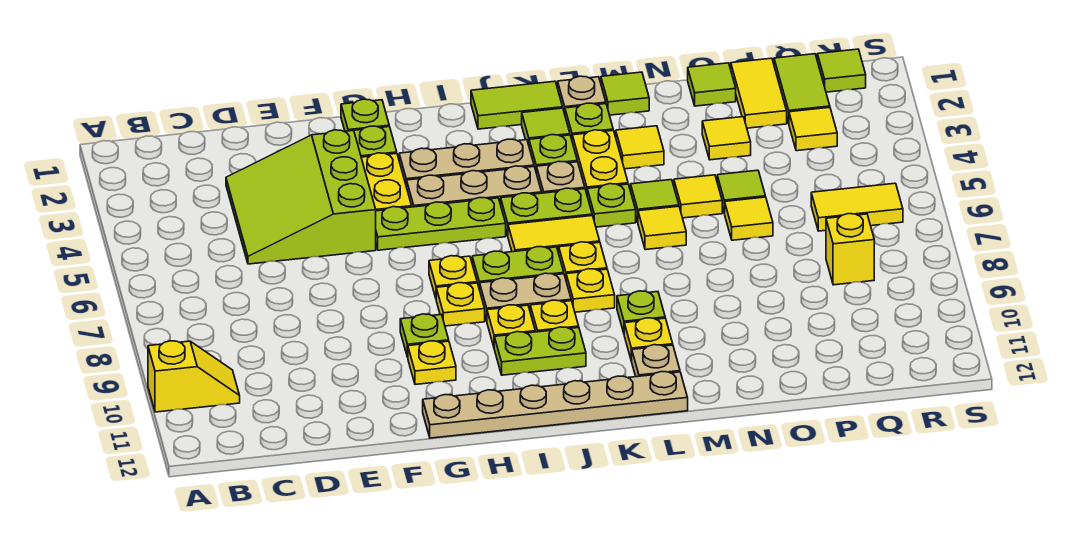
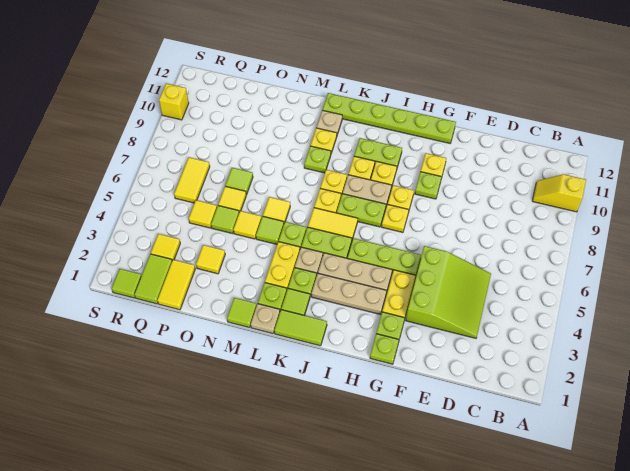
tan 1x6 plate [423,372,688,438] -> lime 1x6 plate [322,93,456,143]
yellow 1x1 tile [616,126,664,169] -> yellow 1x1 tile moved to [189,200,217,228]
lime 1x1 tile [688,63,736,106] -> lime 1x1 tile moved to [225,168,253,195]
yellow 1x2 tile [811,183,903,231] -> yellow 1x2 tile turned to [174,157,210,203]
yellow 1x1 brick [826,214,874,285] -> yellow 1x1 brick moved to [159,83,189,120]

